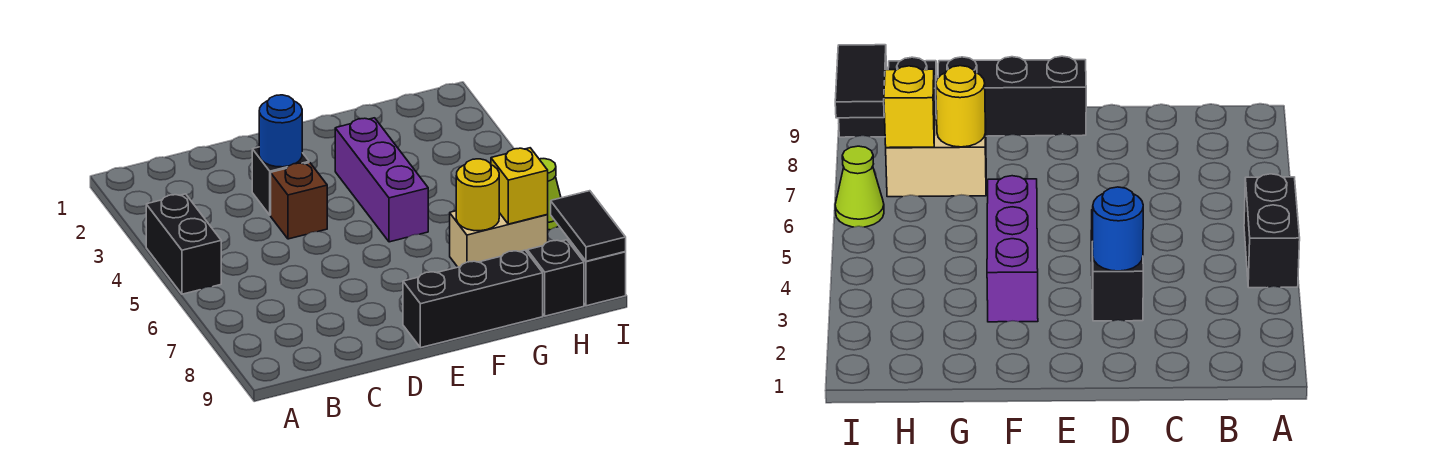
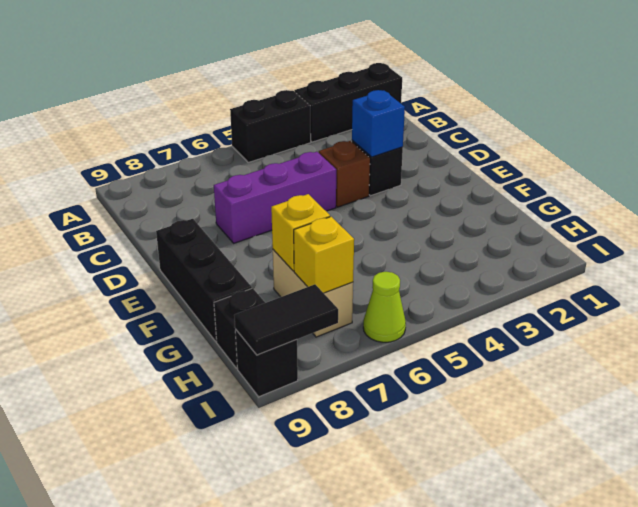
none -> black 1x3 brick [294,63,402,142]
blue 1x1 round brick [259,95,302,167] -> blue 1x1 brick [352,90,405,157]
purple 1x3 brick [335,118,428,242] -> purple 1x3 brick moved to [214,152,336,243]
yellow 1x1 round brick [456,159,499,231] -> yellow 1x1 brick [271,194,330,271]

